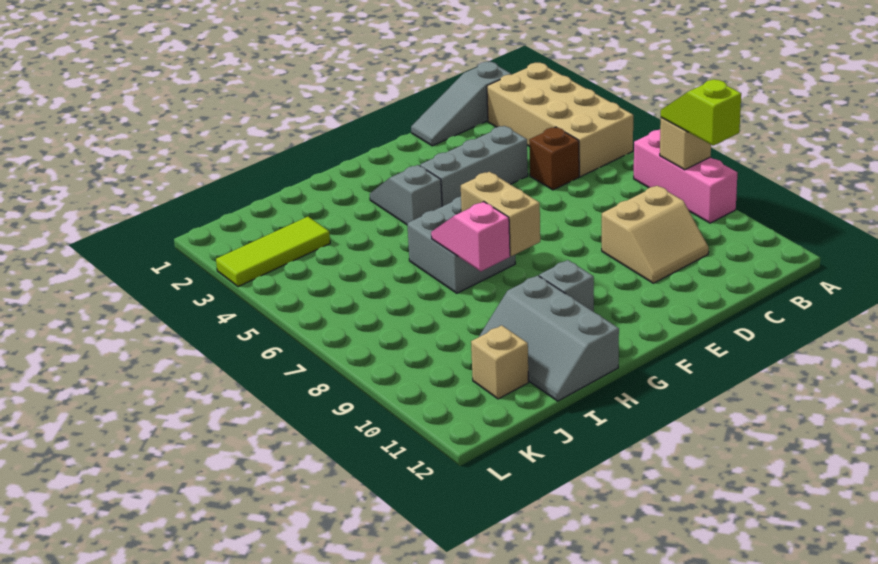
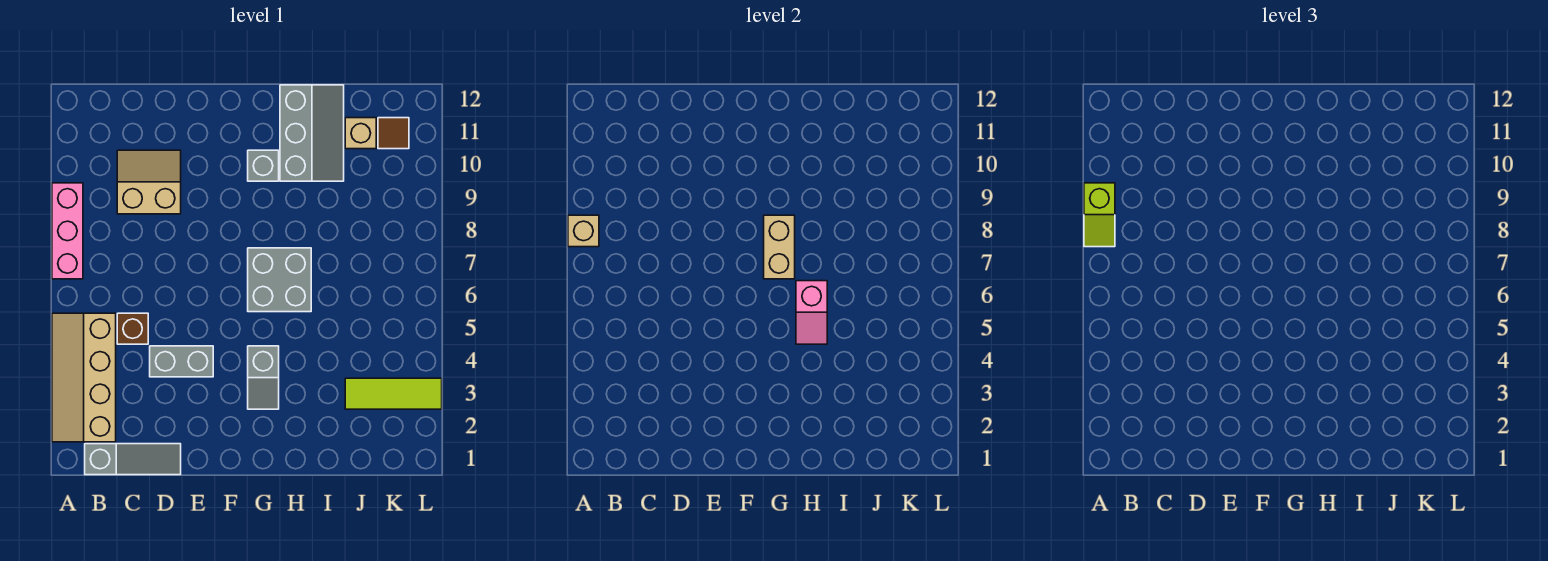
tan 2x4 brick [487,63,633,177] -> tan 2x4 slope [52,313,116,442]
grey 1x3 brick [420,126,528,206] -> grey 1x2 brick [150,346,213,377]
pink 1x2 slope [431,202,510,271] -> pink 1x2 slope moved to [796,281,827,344]
none -> brown 1x1 tile [378,118,409,149]

